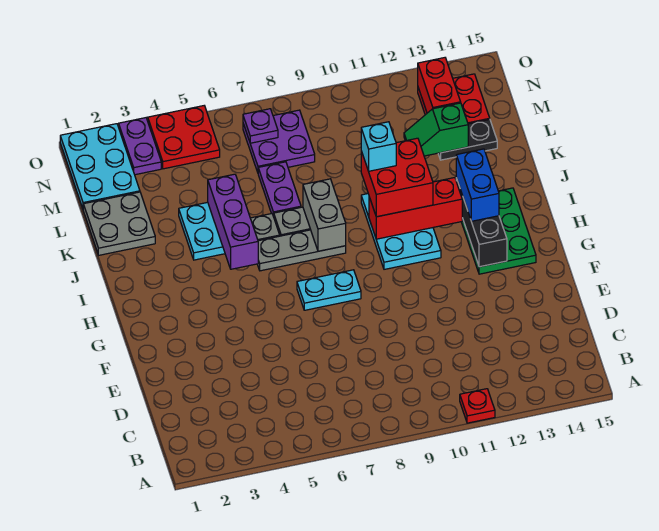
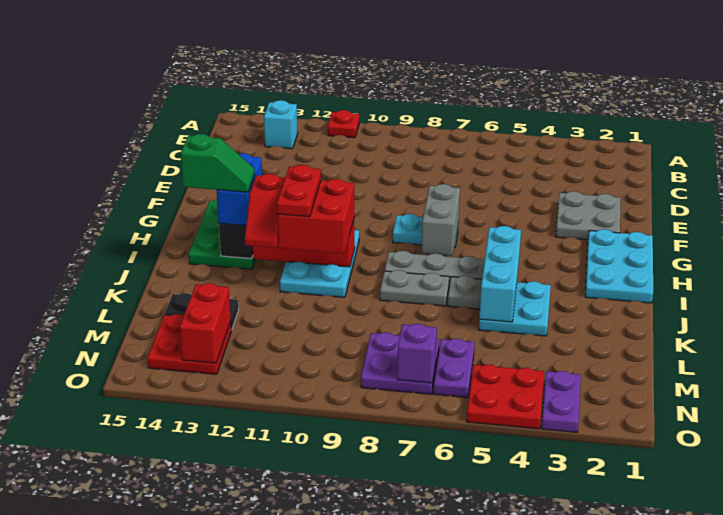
purple 1x3 brick [208,174,258,269] -> cyan 1x3 brick [479,226,521,322]
grey 1x2 brick [303,179,346,251] -> grey 1x2 brick moved to [422,184,460,256]
none -> red 1x2 plate [277,165,321,217]
none -> red 1x2 slope [245,174,285,248]
cyan 1x1 brick [361,122,396,171] -> cyan 1x1 brick moved to [264,100,298,149]
grey 2x2 plate [83,192,155,255] -> grey 2x2 plate moved to [556,191,621,240]
purple 1x2 plate [258,162,301,217] -> purple 1x2 plate moved to [433,339,475,398]
green 1x2 slope [404,103,468,156] -> green 1x2 slope moved to [181,134,255,192]
cyan 2x3 plate [60,124,140,208] -> cyan 2x3 plate moved to [585,229,653,303]
purple 1x1 plate [243,109,278,143] -> purple 1x1 brick [397,324,437,383]

